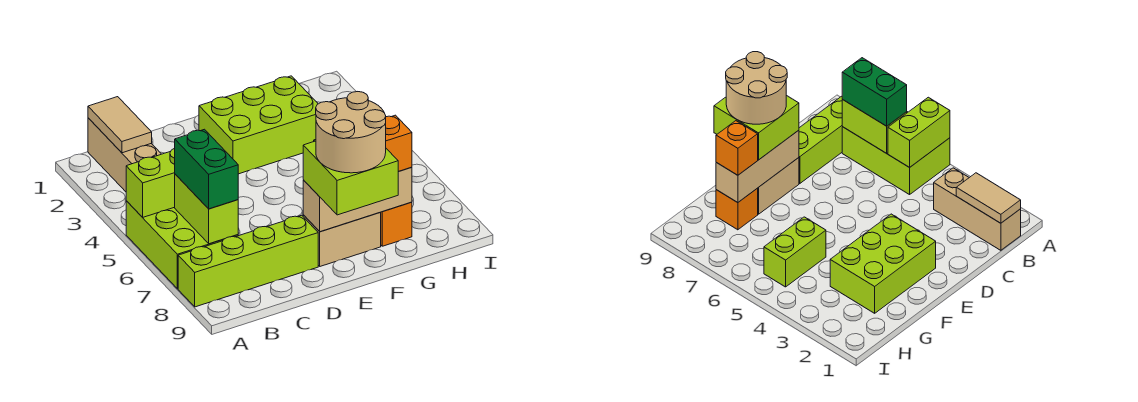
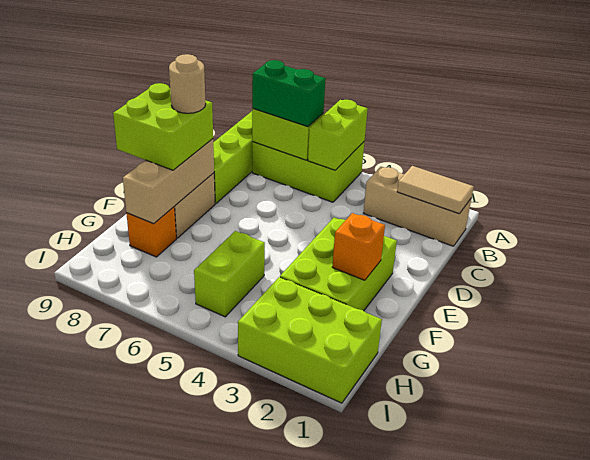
tan 2x2 round brick [316,92,386,173] -> tan 1x1 round brick [169,54,206,113]
orange 1x1 brick [386,115,412,171] -> orange 1x1 brick moved to [332,213,385,280]
none -> lime 2x3 brick [238,277,382,403]

